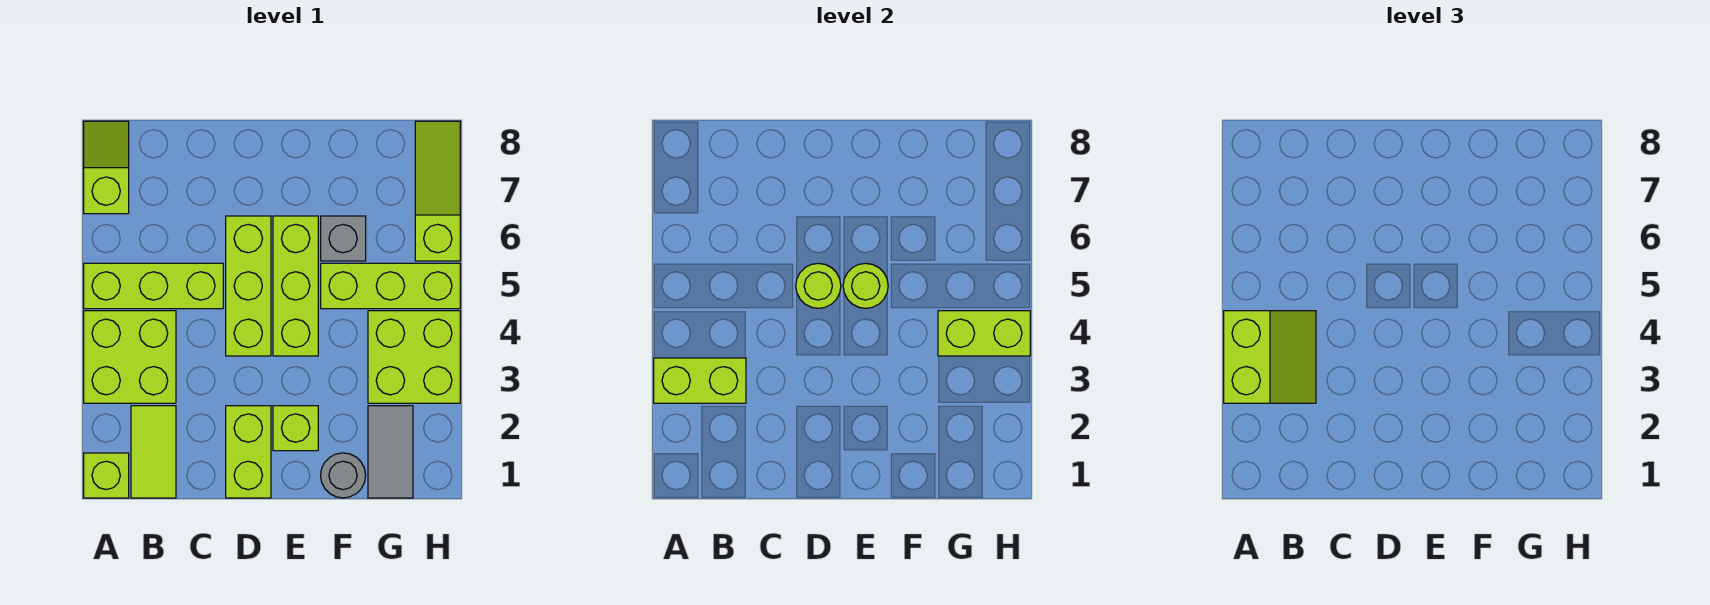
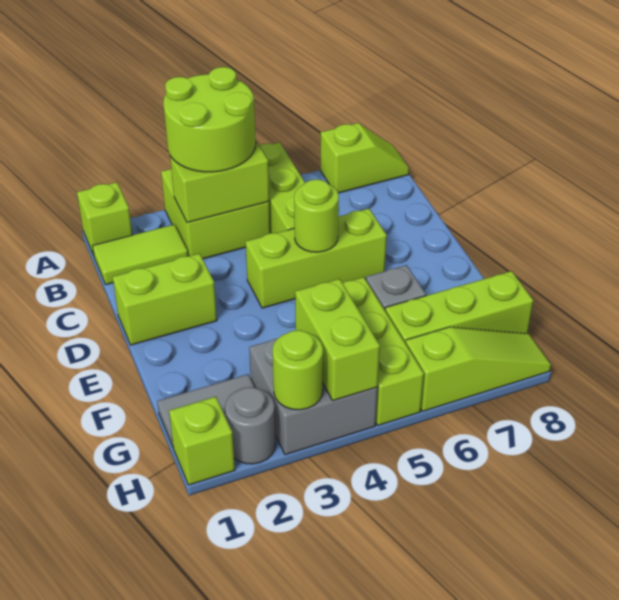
lime 1x2 brick [654,358,746,403] -> lime 1x2 brick turned to [170,140,269,223]
lime 2x2 slope [1224,311,1316,403] -> lime 2x2 round brick [163,67,256,172]
lime 1x1 brick [273,406,318,451] -> lime 1x1 brick moved to [169,397,235,485]
lime 1x3 brick [273,216,318,356] -> lime 1x3 brick moved to [385,271,533,343]
lime 1x1 round brick [843,263,888,308] -> lime 1x1 round brick moved to [273,330,323,410]
grey 1x1 round brick [321,453,366,498] -> grey 1x1 round brick moved to [225,387,276,464]
lime 2x2 brick [368,311,460,403] -> grey 2x2 brick [249,339,377,455]

